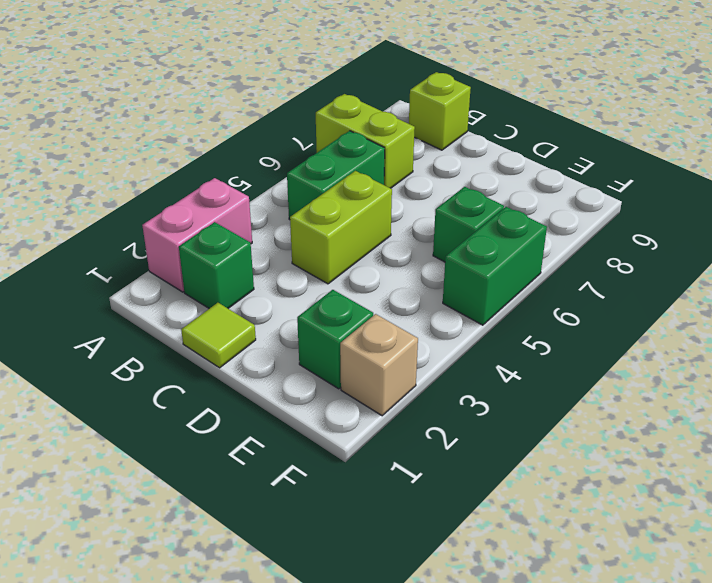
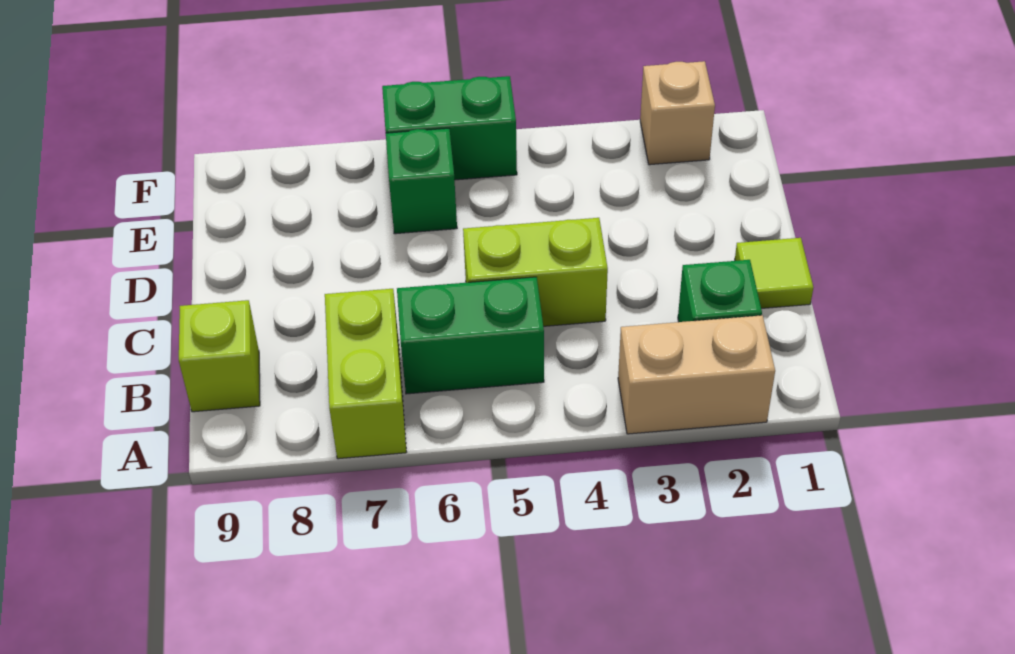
pink 1x2 brick [142,178,252,292] -> tan 1x2 brick [618,315,775,434]
green 1x1 brick [297,290,373,389] -> none

